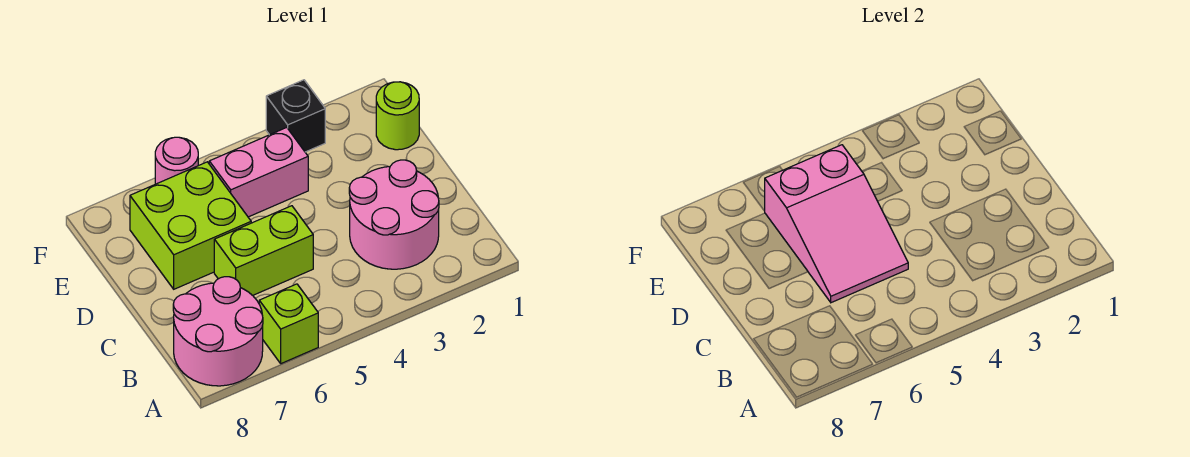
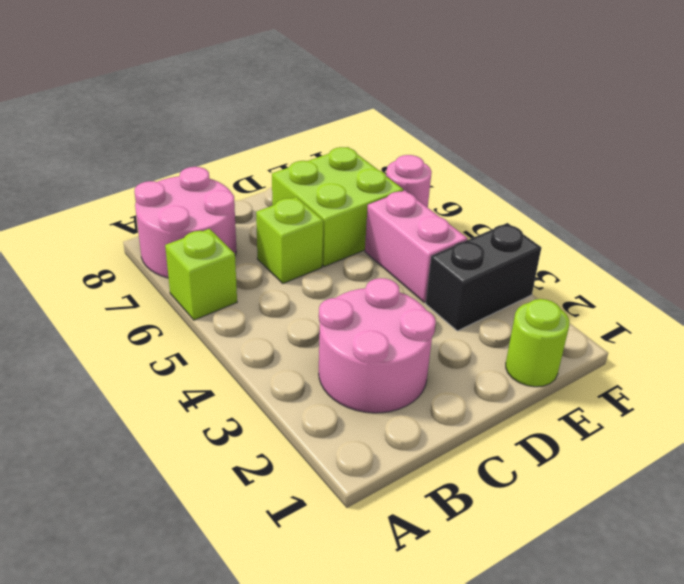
lime 1x2 brick [214,206,313,295] -> lime 1x1 brick [256,197,323,283]
pink 2x3 slope [765,145,908,303] -> none
black 1x1 brick [266,80,325,152] -> black 1x2 brick [426,223,541,331]

